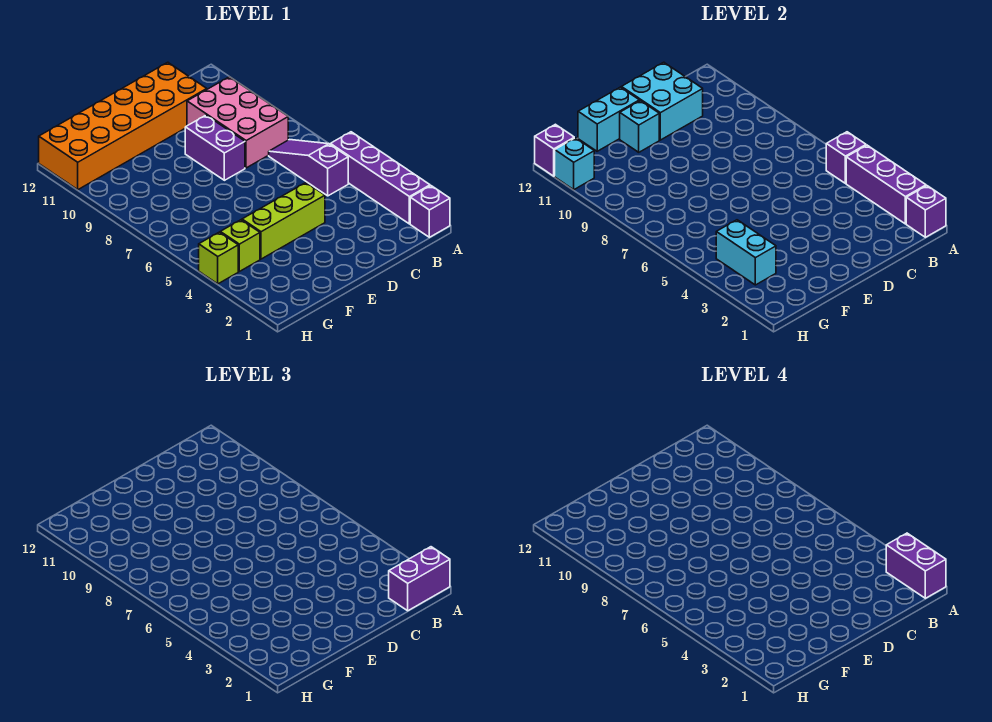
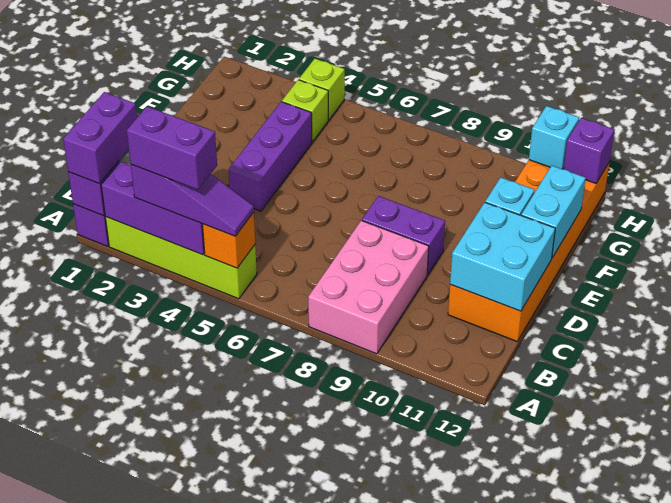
purple 1x2 brick [886,533,946,598] -> purple 1x2 brick moved to [127,106,217,190]
purple 1x4 brick [330,132,430,224] -> lime 1x4 brick [105,217,257,299]
purple 1x1 brick [826,132,866,184] -> orange 1x1 brick [202,212,255,268]
purple 1x3 slope [269,140,348,196] -> purple 1x3 slope moved to [131,165,254,236]
pink 2x3 brick [187,77,288,168] -> pink 2x3 brick turned to [308,220,429,354]
lime 1x3 brick [242,183,325,259] -> purple 1x3 brick [229,102,312,211]
cyan 1x2 brick [716,220,776,285] -> none

